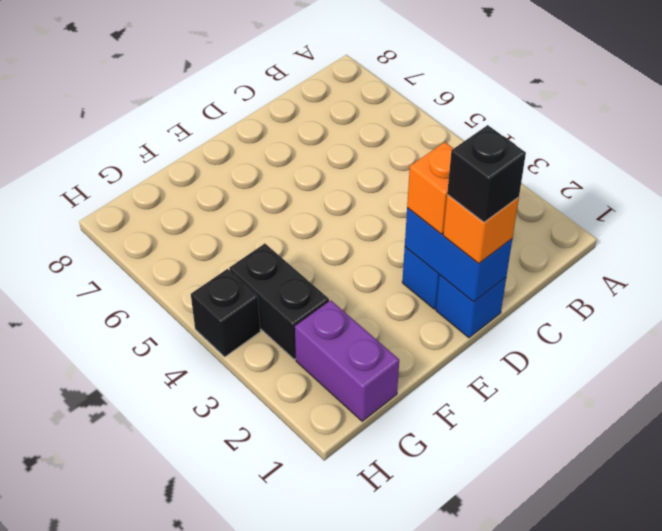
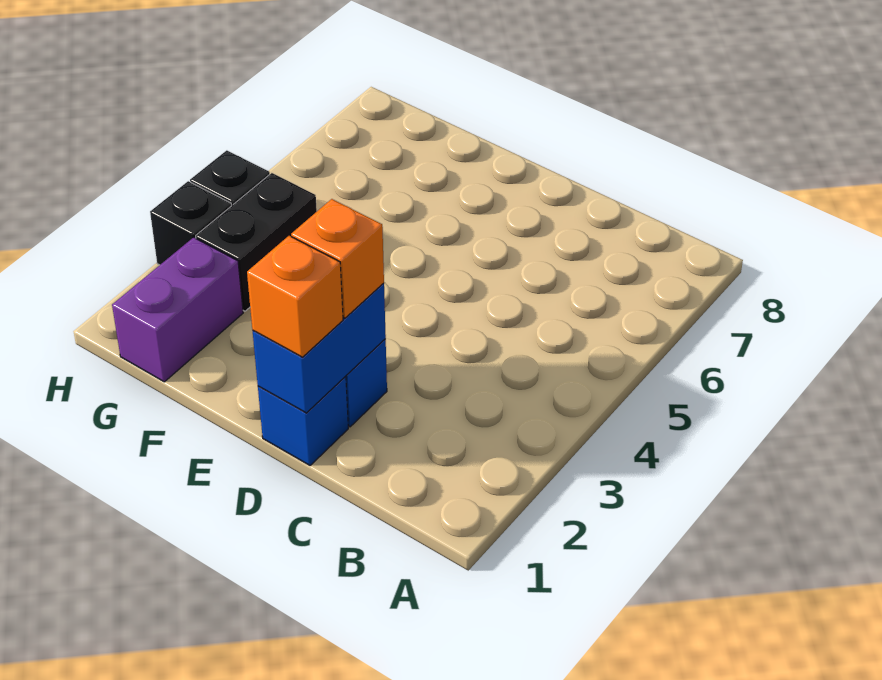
black 1x1 brick [447,125,526,222] -> black 1x1 brick moved to [150,181,231,265]

